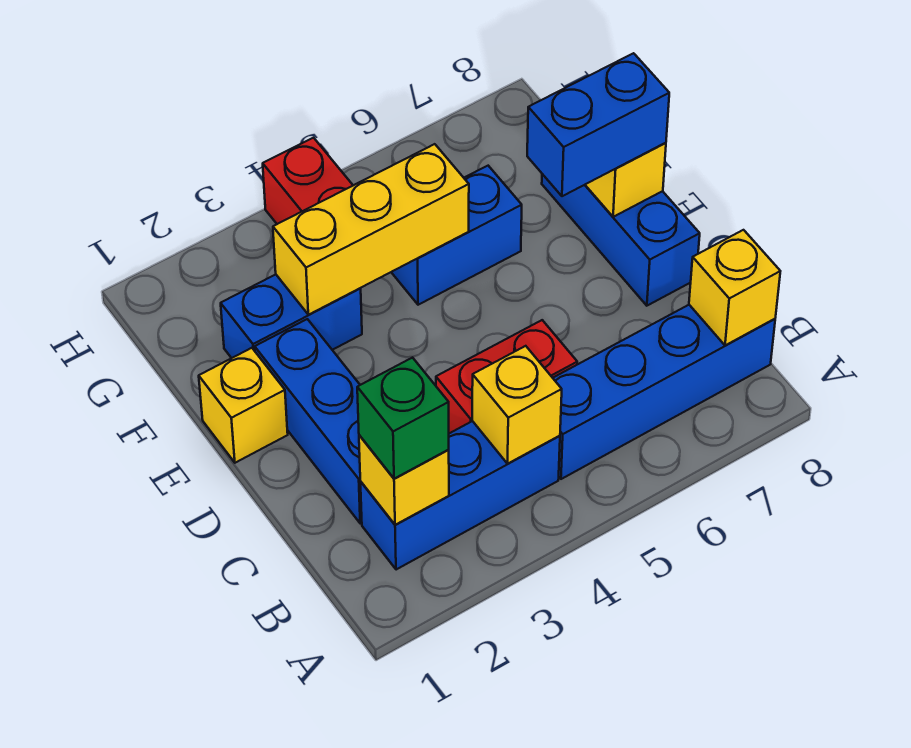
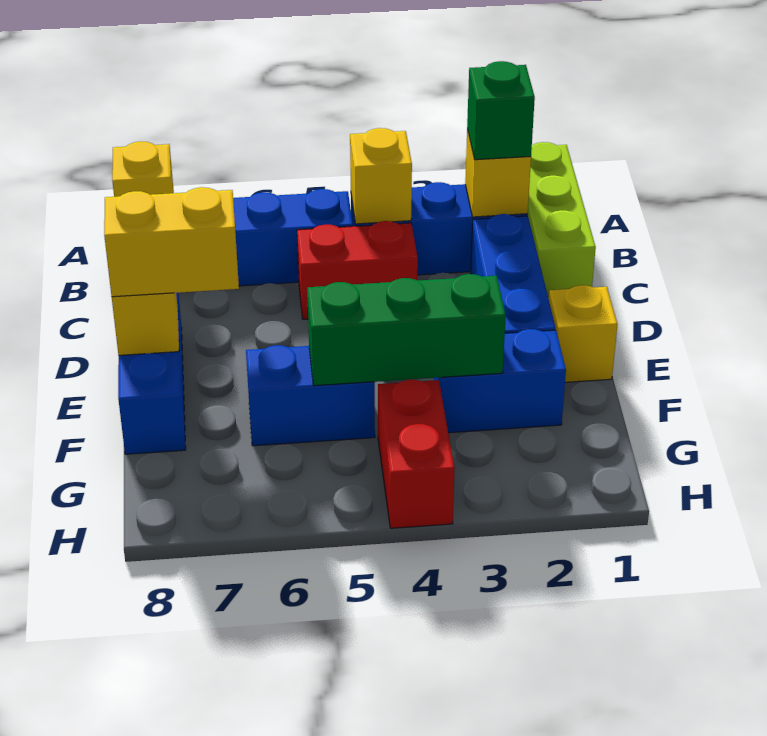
none -> lime 1x3 brick [528,142,596,298]
blue 1x2 brick [527,53,669,196] -> yellow 1x2 brick [104,187,239,297]
yellow 1x3 brick [273,144,469,315] -> green 1x3 brick [307,274,506,386]

